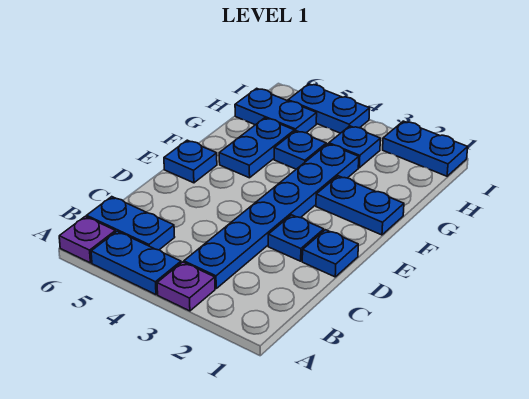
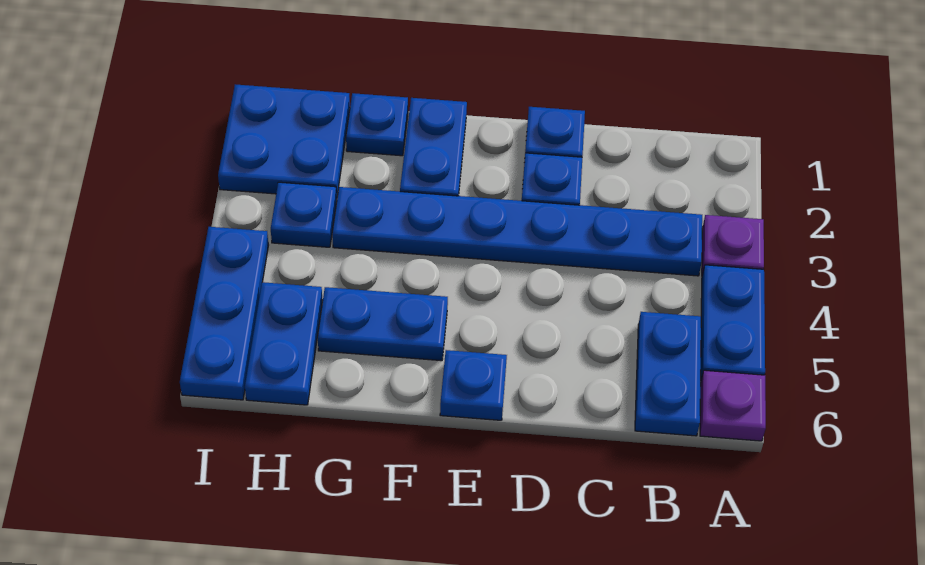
blue 1x1 plate [274,131,326,169] -> blue 1x1 plate moved to [346,93,408,156]
blue 1x2 plate [383,121,468,176] -> blue 2x2 plate [218,84,350,197]
blue 1x2 plate [288,84,370,133] -> blue 1x3 plate [180,227,268,400]

